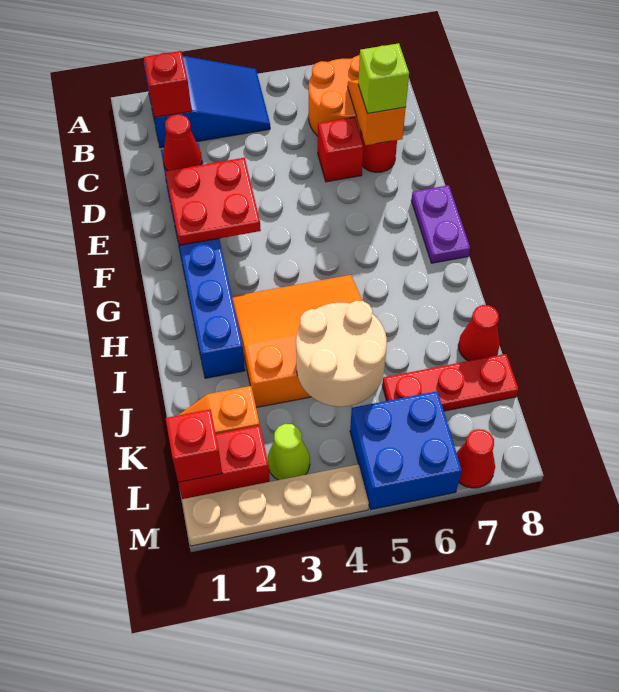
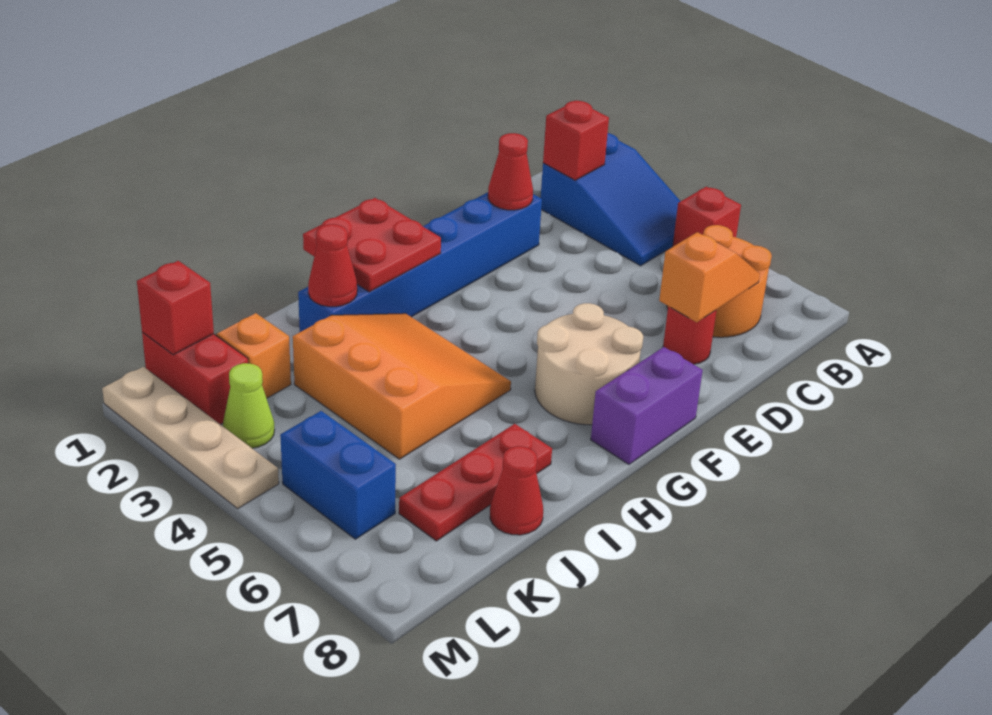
red 1x1 brick [318,117,363,182] -> red 1x1 brick moved to [673,187,741,246]
lime 1x1 brick [358,43,409,114] -> none
red 2x2 plate [165,158,261,245] -> red 2x2 plate moved to [303,198,441,292]
purple 1x2 plate [411,185,470,263] -> purple 1x2 brick [591,347,703,464]
tan 2x2 round brick [296,301,387,407] -> tan 2x2 round brick moved to [535,303,643,425]
red 1x3 plate [382,354,518,411] -> red 1x3 plate turned to [399,424,552,541]
blue 2x2 brick [350,391,462,510] -> blue 1x2 brick [280,411,396,539]
red 1x1 cone [456,429,495,488] -> red 1x1 cone moved to [308,224,357,307]

